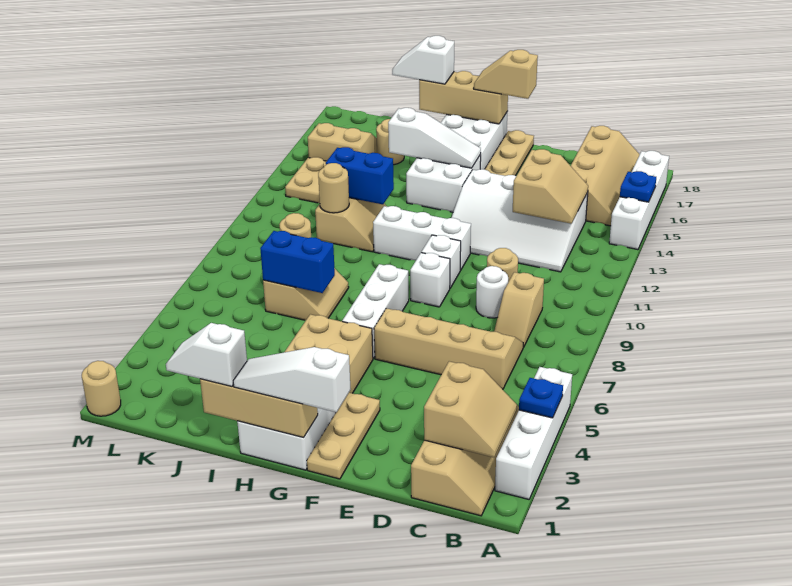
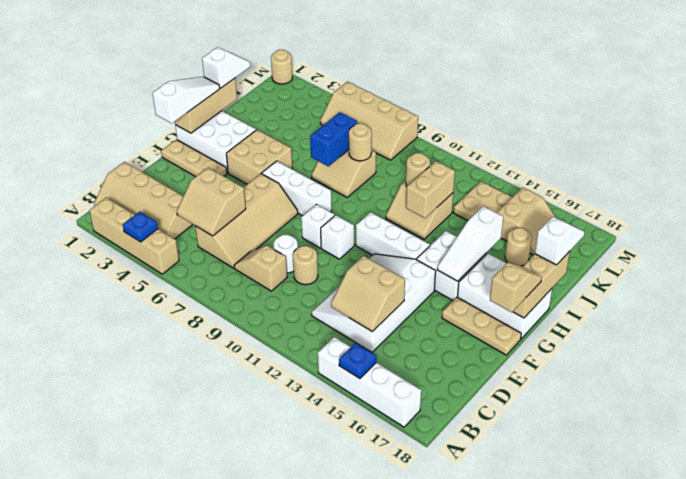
white 1x4 brick [495,367,572,499] -> tan 1x4 brick [89,198,179,274]
tan 2x2 slope [424,361,517,457] -> tan 2x2 slope moved to [177,168,246,236]
tan 2x4 slope [571,126,640,226] -> tan 2x4 slope moved to [320,82,418,160]
white 1x3 brick [373,206,471,270] -> white 1x3 brick turned to [356,212,430,259]
blue 1x2 brick [326,147,394,204] -> tan 1x2 brick [406,161,455,218]

